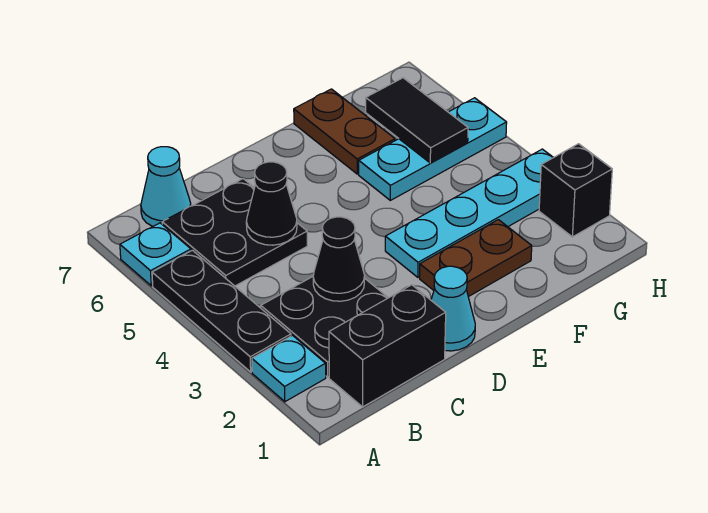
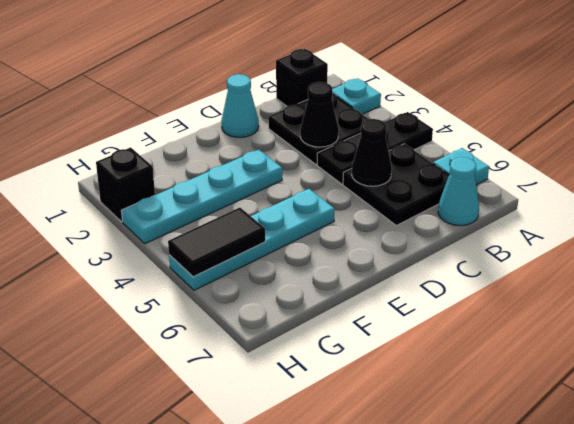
black 1x3 plate [152,250,291,372] -> black 1x3 plate turned to [317,112,433,184]
black 1x2 brick [329,285,446,407] -> black 1x1 brick [276,49,328,106]
brown 1x2 plate [420,220,532,297] -> none
cyan 1x3 plate [359,98,507,200] -> cyan 1x4 plate [169,189,335,290]
brown 1x2 plate [294,89,395,174] -> none
black 1x2 tile [366,78,468,163] -> black 1x2 tile turned to [168,208,265,277]

